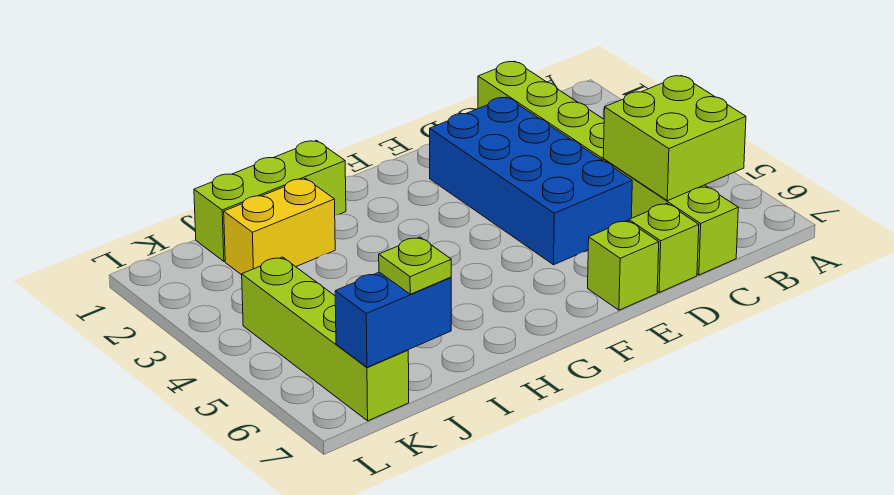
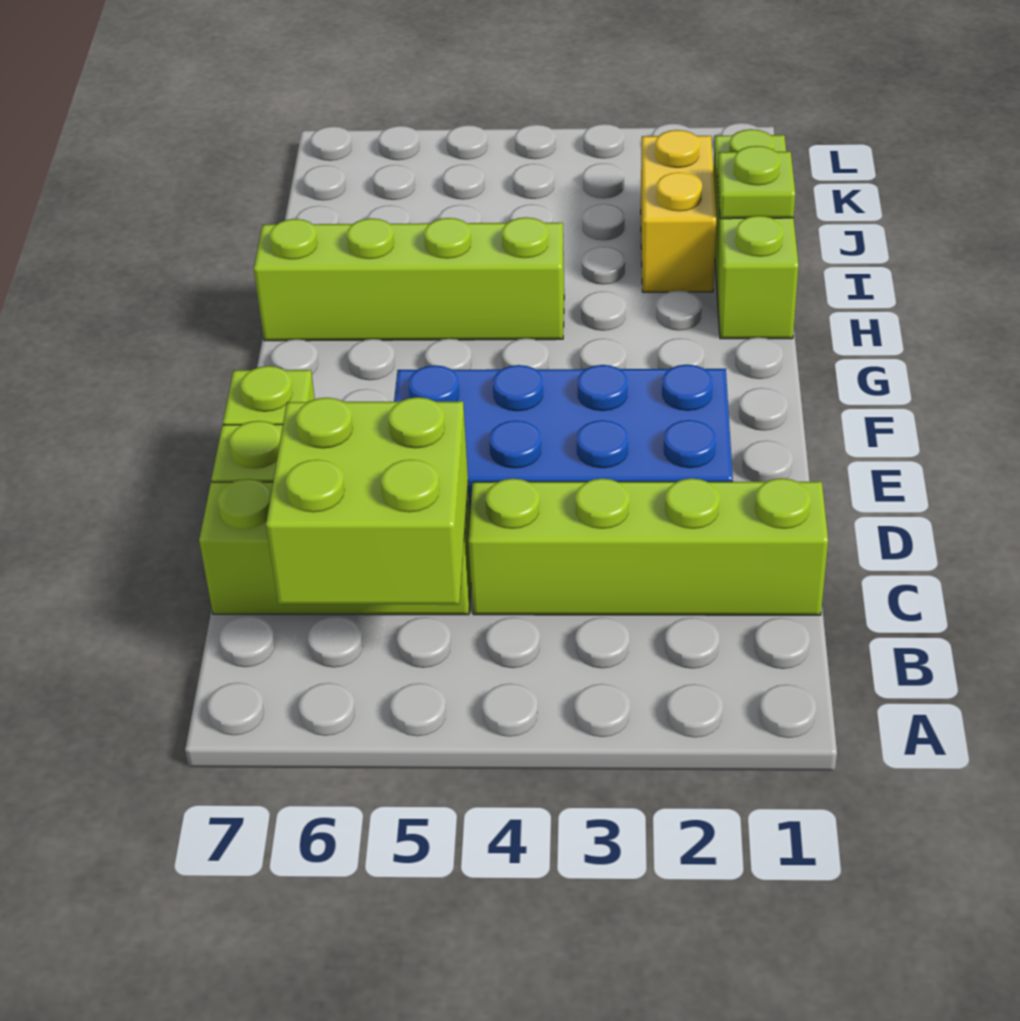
blue 1x2 brick [335,272,451,367] -> none
lime 1x1 plate [379,237,451,294] -> lime 1x1 plate moved to [717,146,795,219]
lime 1x4 brick [242,257,409,421] -> lime 1x4 brick moved to [254,217,564,341]

